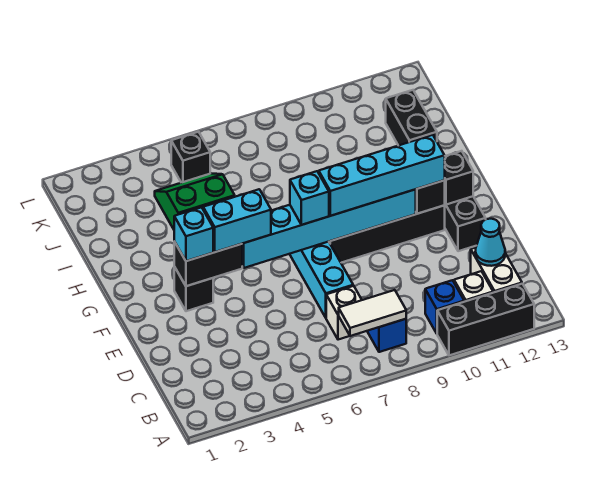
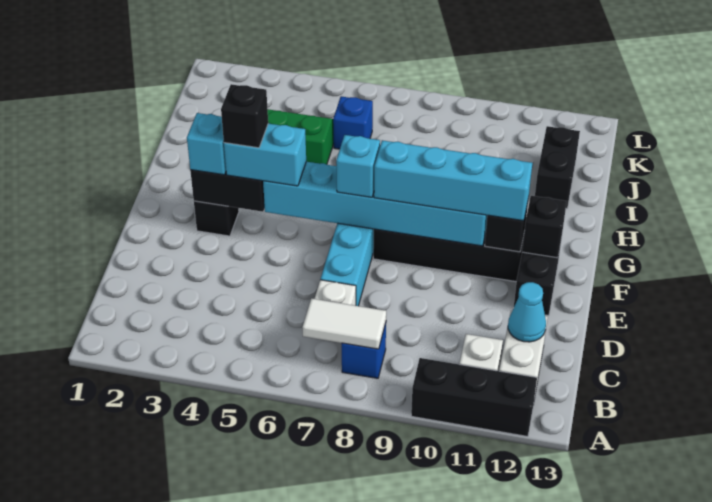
blue 1x1 brick [425,280,464,333] -> blue 1x1 brick moved to [333,96,373,149]
black 1x1 brick [171,132,210,183] -> black 1x1 brick moved to [221,84,268,148]

